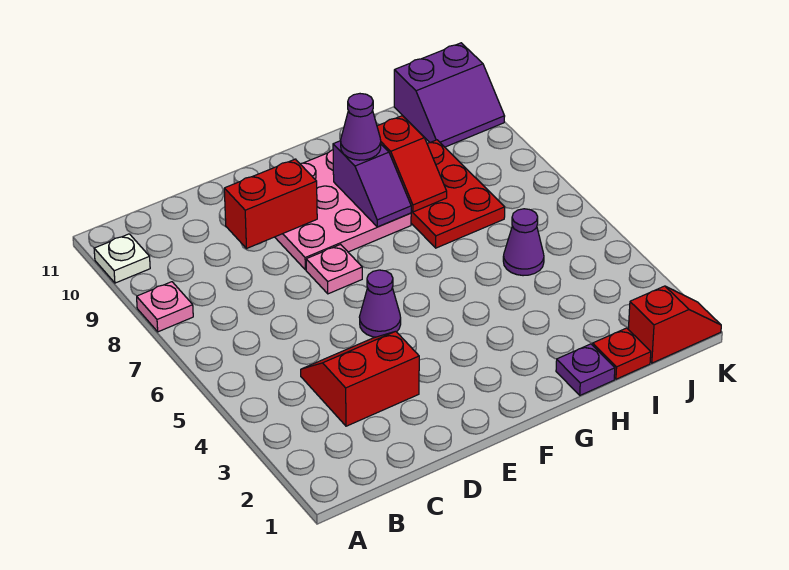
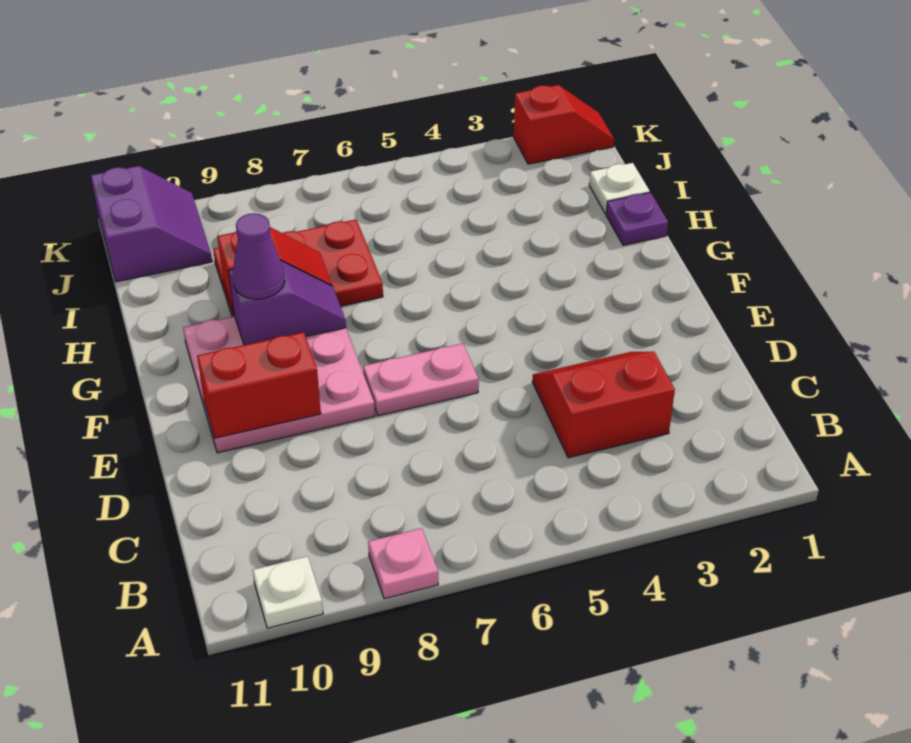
red 2x2 slope [301,331,419,426] -> red 2x2 slope turned to [532,351,675,458]
red 1x2 brick [224,159,317,248] -> red 1x2 brick turned to [197,332,321,438]
purple 1x1 cone [360,270,401,337] -> none
pink 1x1 plate [306,244,362,294] -> pink 1x2 plate [363,344,479,416]
red 1x1 plate [593,328,651,379] -> white 1x1 plate [589,163,650,214]
purple 1x1 cone [503,209,544,276] -> none
red 1x2 slope [628,286,721,363] -> red 1x2 slope turned to [514,85,614,164]

